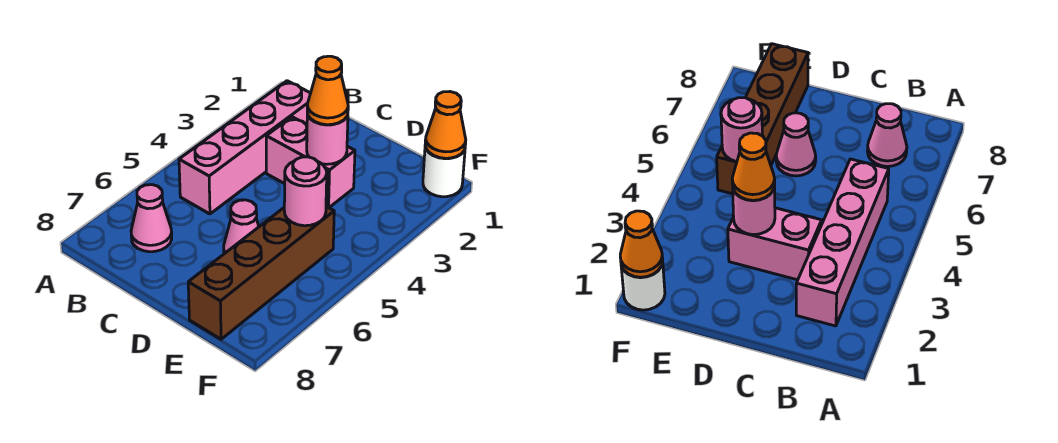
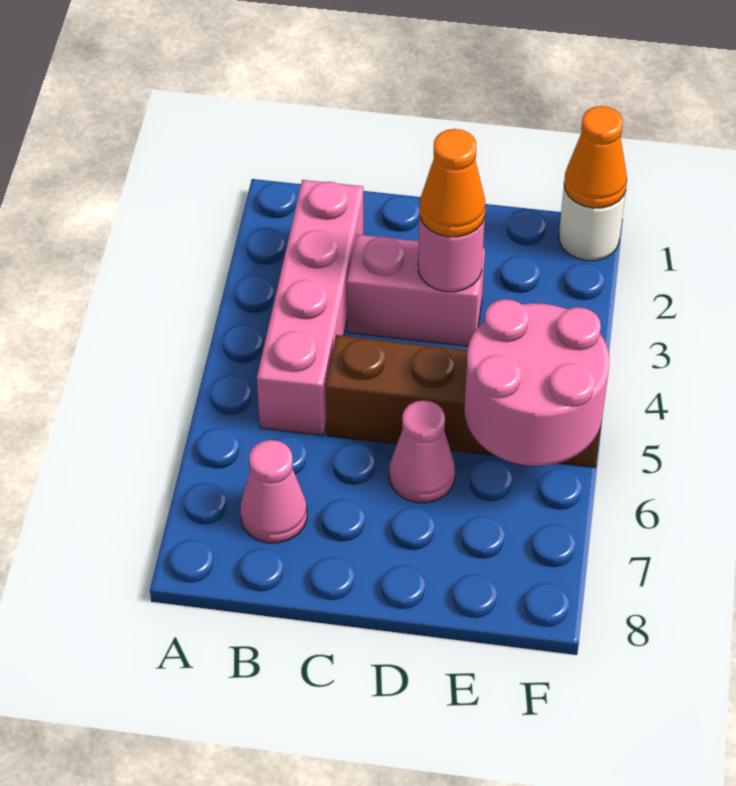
brown 1x4 brick [188,207,334,339] -> brown 1x4 brick turned to [326,335,602,468]
pink 1x1 round brick [284,157,327,226] -> pink 2x2 round brick [464,299,609,466]

